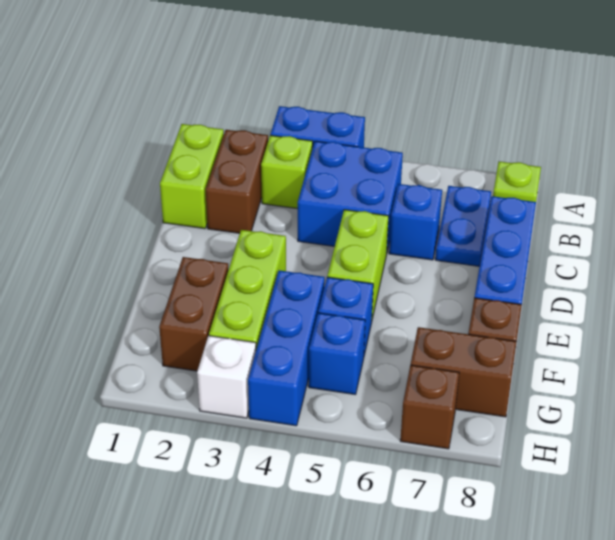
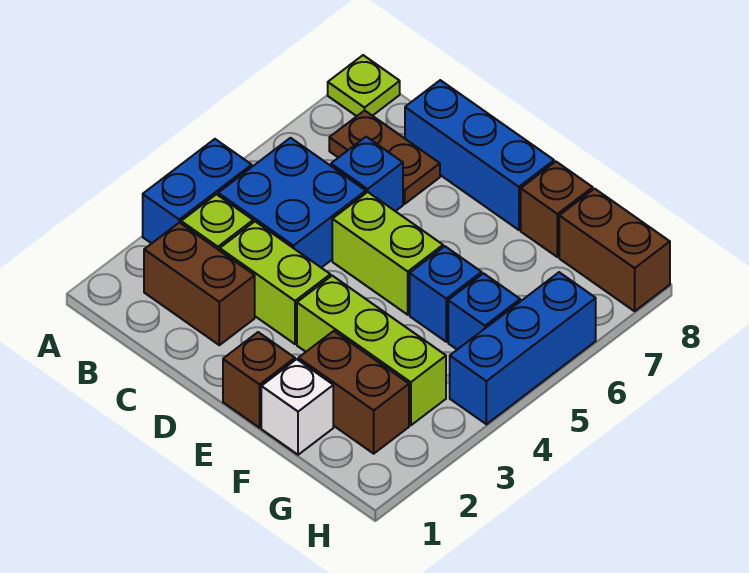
lime 1x2 brick [160,124,224,229] -> lime 1x2 brick moved to [220,222,330,344]
blue 1x2 plate [435,186,491,266] -> brown 1x2 plate [329,110,440,204]
blue 1x3 brick [248,270,325,426] -> blue 1x3 brick turned to [450,272,596,424]
brown 1x2 brick [411,327,517,417] -> brown 1x2 brick turned to [559,189,670,311]
white 1x1 brick [197,336,256,418] -> white 1x1 brick moved to [261,359,333,455]
brown 1x1 brick [400,365,459,449] -> brown 1x1 brick moved to [223,332,295,428]

